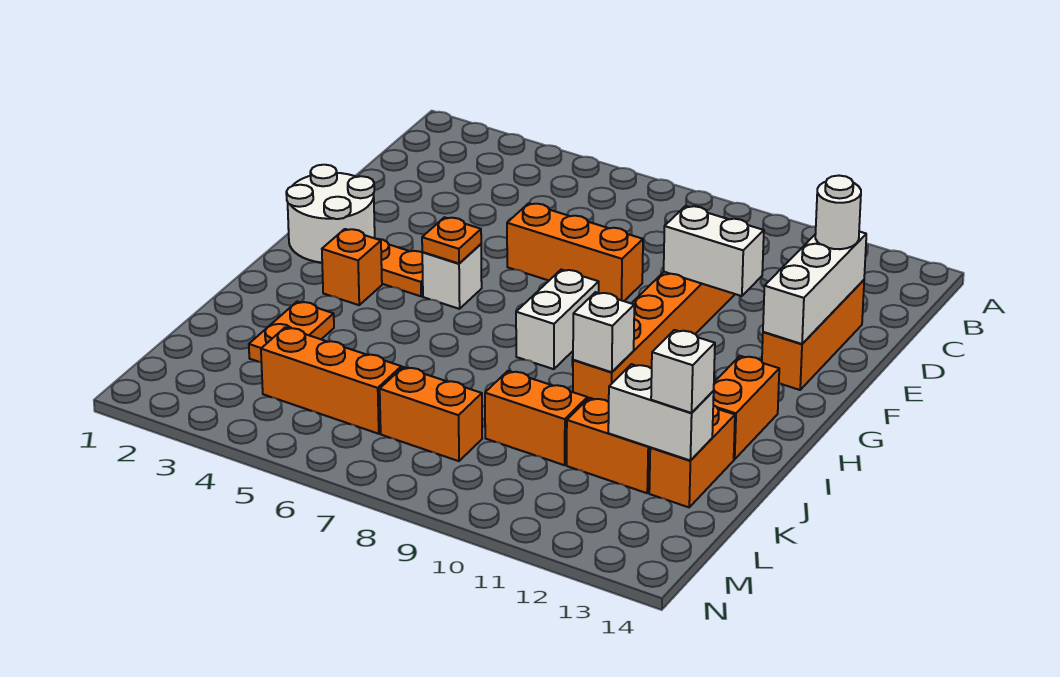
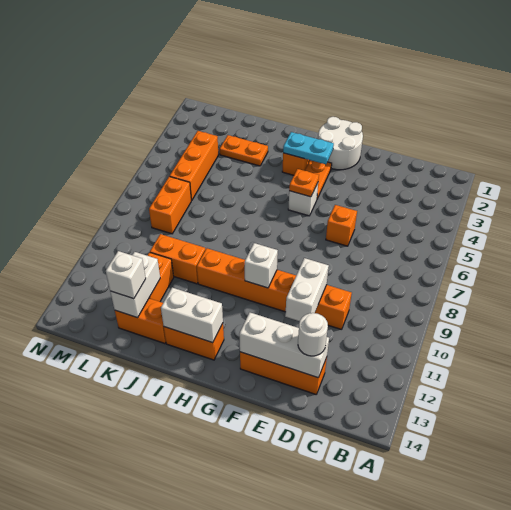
orange 1x3 brick [507,203,643,301] -> orange 1x1 brick [326,205,357,246]
none -> cyan 1x2 plate [283,132,334,164]
white 1x2 brick [516,270,599,369] -> white 1x2 brick moved to [161,288,223,343]
white 1x1 brick [573,292,634,372] -> white 1x1 brick moved to [245,243,278,288]
orange 1x2 brick [485,371,587,465] -> orange 1x2 brick turned to [150,234,205,284]

